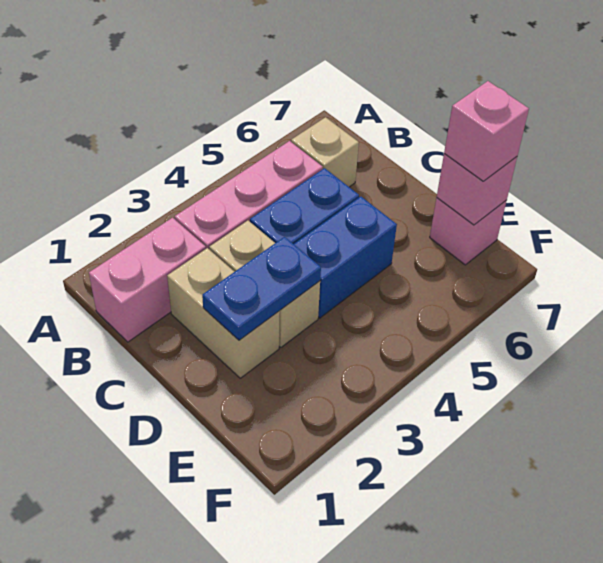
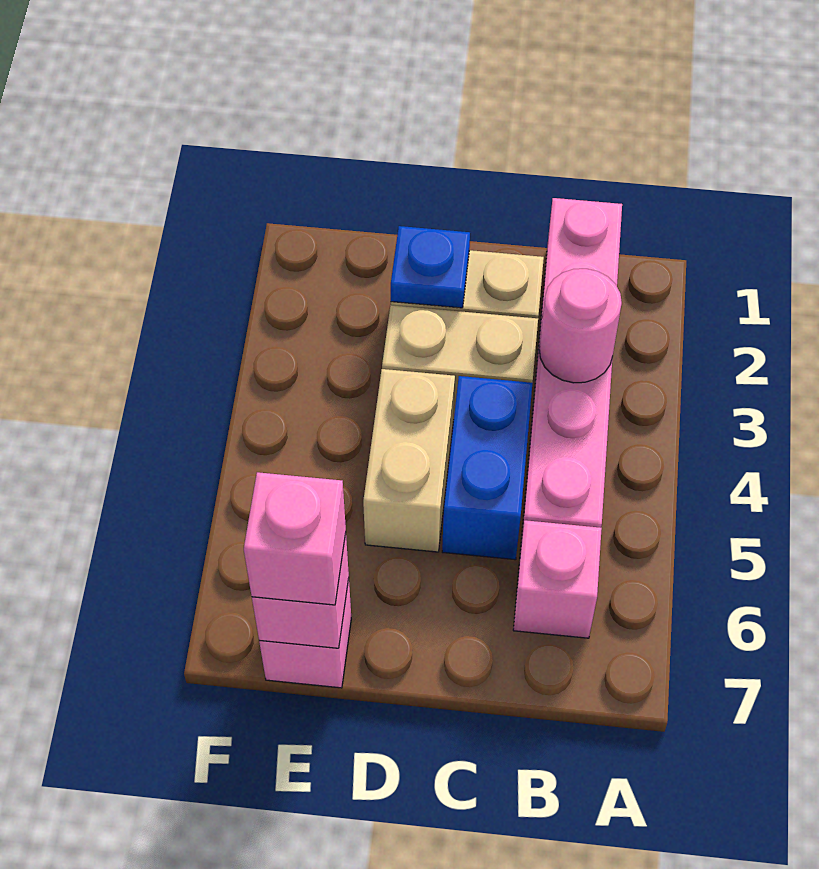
none -> pink 1x1 round brick [539,269,622,383]
tan 1x1 brick [291,117,359,187] -> pink 1x1 brick [513,520,602,638]
blue 1x2 plate [202,237,321,340] -> blue 1x1 plate [391,226,470,308]
blue 1x2 brick [294,197,397,318] -> tan 1x2 brick [363,369,455,552]

